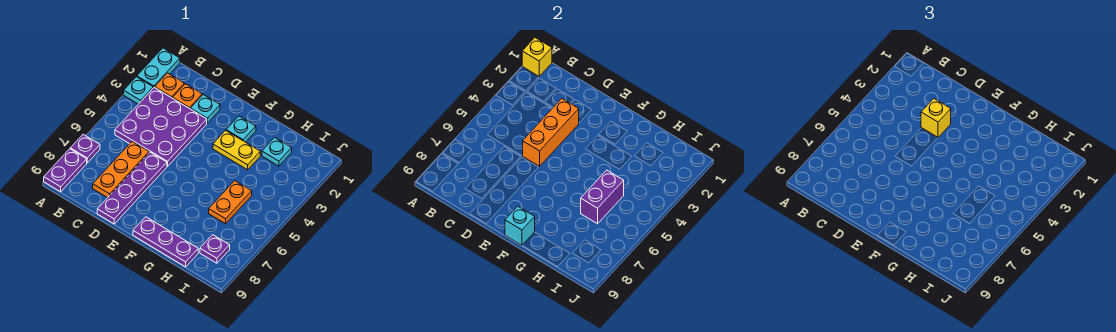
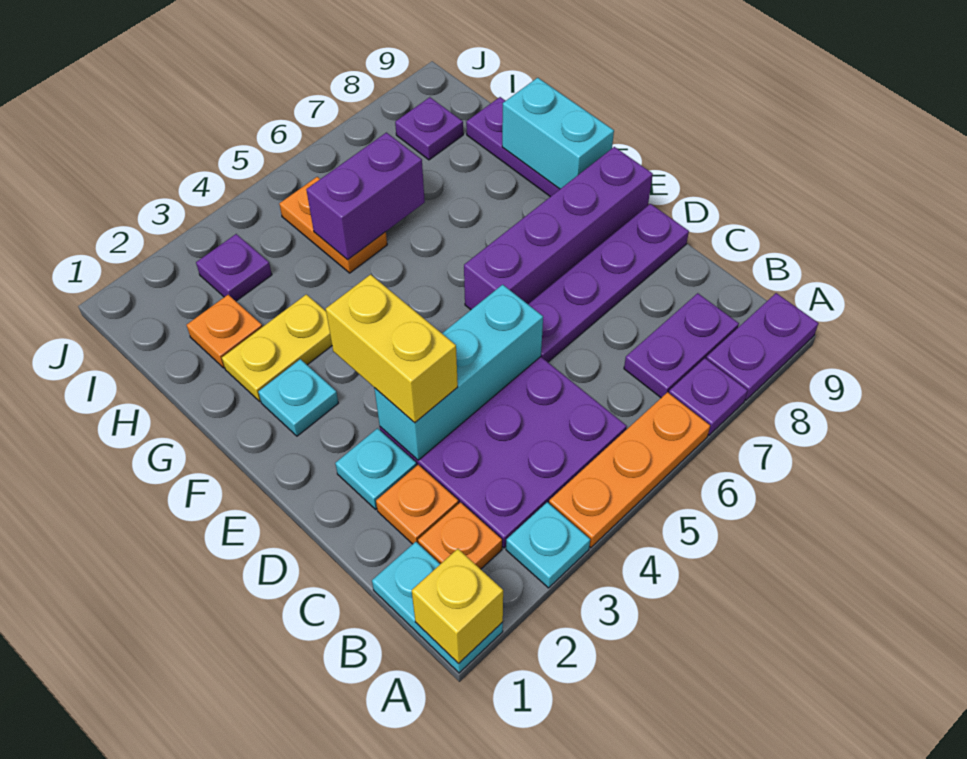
cyan 1x2 plate [137,48,180,88] -> cyan 1x2 plate turned to [372,542,503,673]
none -> purple 1x2 plate [624,293,739,398]
orange 1x3 plate [93,142,149,198] -> orange 1x3 plate moved to [549,392,710,548]
orange 1x3 brick [523,99,579,166] -> cyan 1x3 brick [374,285,543,460]
yellow 1x1 brick [921,99,951,137] -> yellow 1x2 brick [326,275,458,423]
none -> purple 1x4 brick [464,147,653,309]
yellow 1x2 plate [213,130,260,170] -> yellow 1x2 plate turned to [222,294,332,401]
cyan 1x1 brick [505,206,535,245] -> cyan 1x2 brick [502,78,614,189]
cyan 1x1 plate [262,137,292,166] -> orange 1x1 plate [187,295,262,368]
orange 1x2 plate [209,181,252,224] -> orange 1x2 plate turned to [279,177,387,273]
none -> purple 1x1 plate [196,234,272,301]

